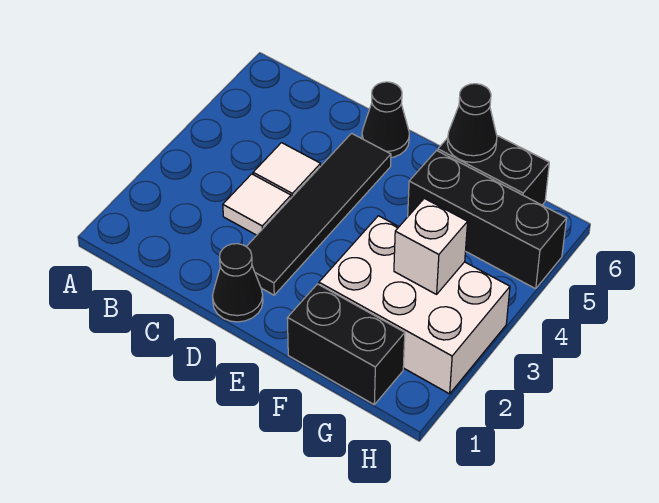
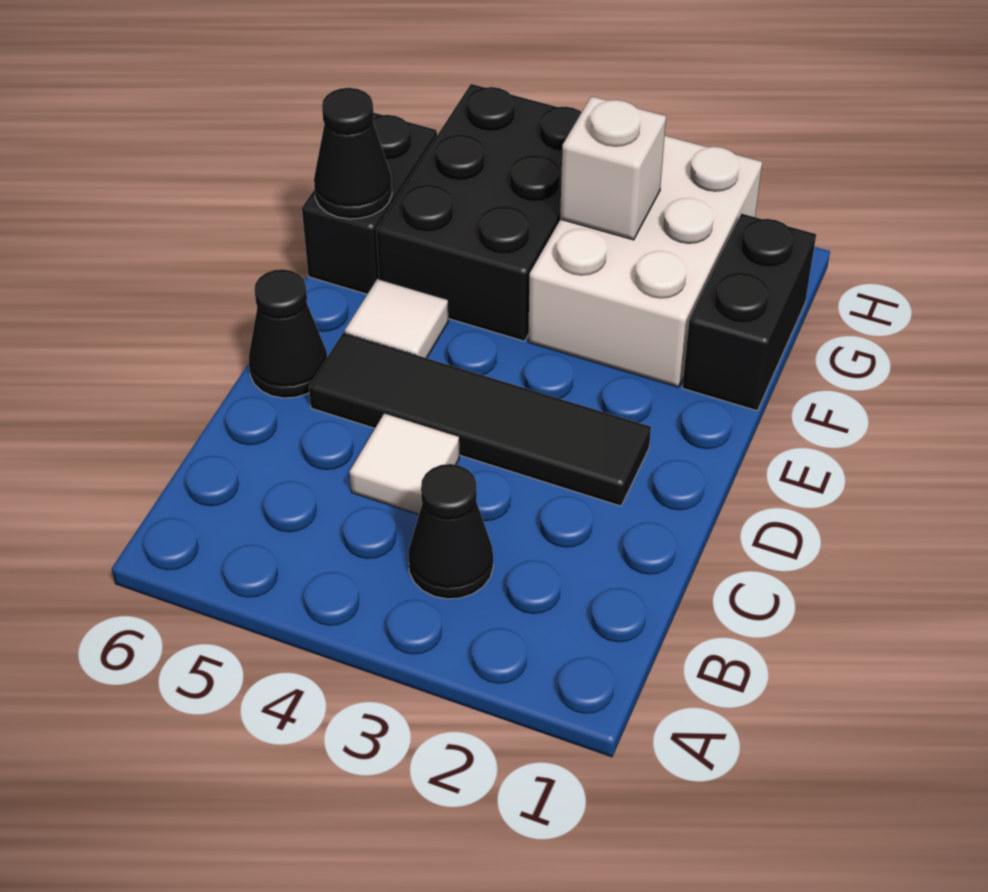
white 1x1 tile [223,174,291,235] -> white 1x1 tile moved to [345,279,448,358]
black 1x1 cone [213,244,263,322] -> black 1x1 cone moved to [408,464,493,599]
black 1x3 brick [408,151,567,289] -> black 2x3 brick [376,84,582,341]

